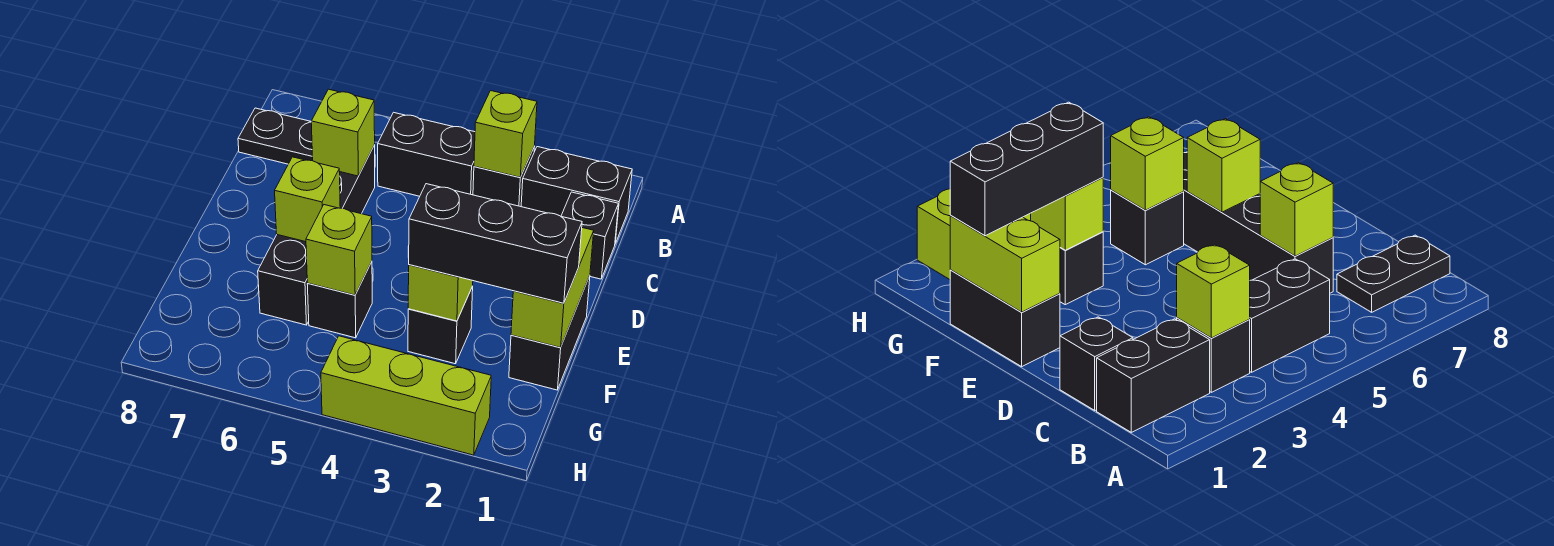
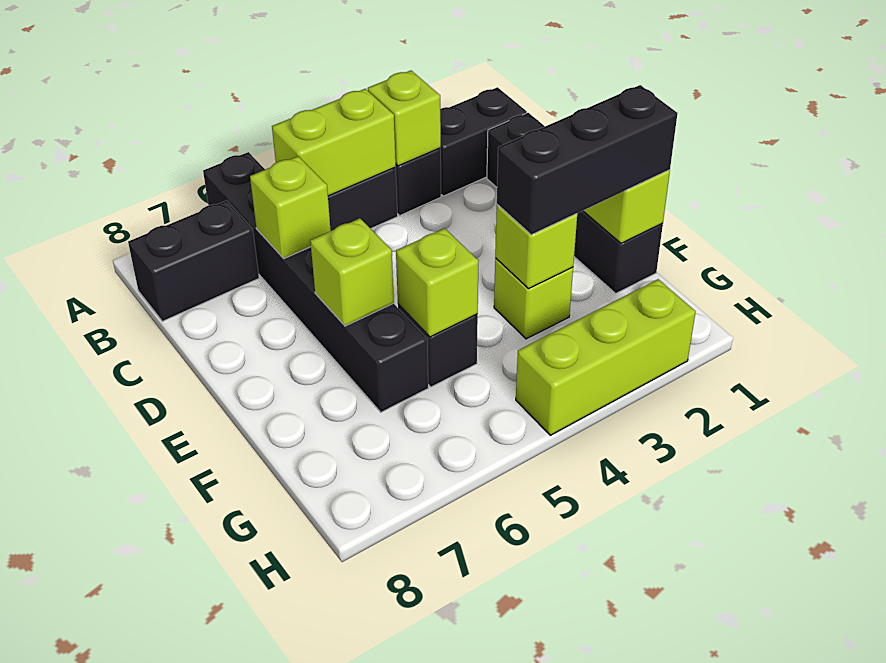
none -> lime 1x2 brick [272,89,396,196]
black 1x2 plate [238,108,313,164] -> black 1x2 brick [128,200,259,321]
black 1x4 brick [258,145,375,325] -> black 1x6 brick [203,152,428,412]
black 1x1 brick [408,287,473,364] -> lime 1x1 brick [494,258,573,339]

